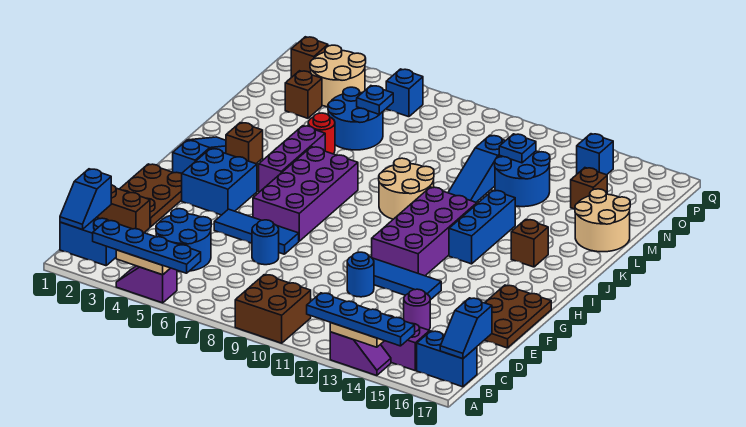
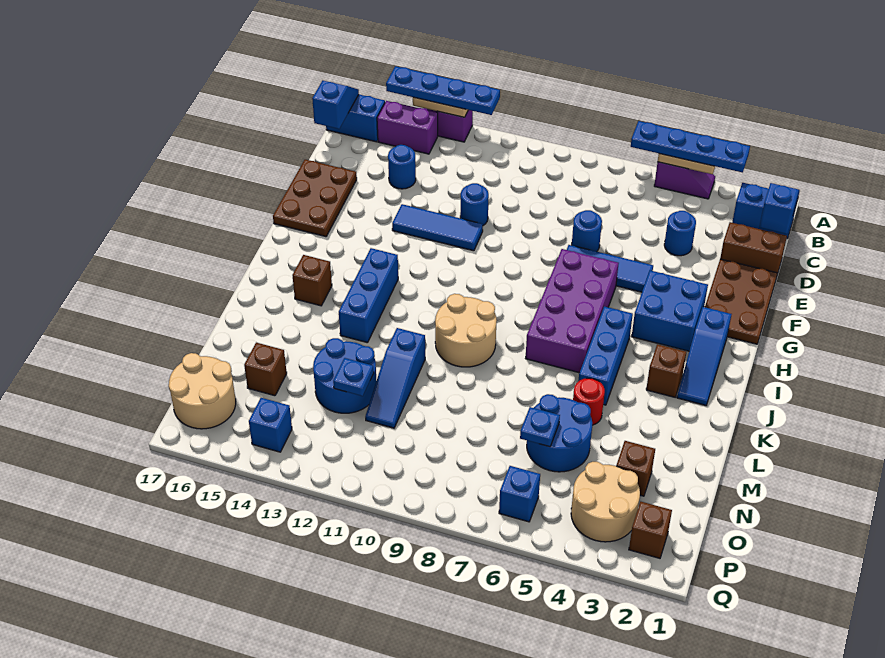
brown 2x2 brick [235,275,311,343] -> none
blue 2x2 round brick [156,209,211,271] -> blue 1x1 round brick [664,211,696,256]
purple 1x1 round brick [404,289,430,330] -> blue 1x1 round brick [388,145,416,189]
purple 2x4 brick [372,187,477,276] -> none
purple 1x3 brick [259,126,325,192] -> blue 1x3 brick [578,306,633,405]
blue 1x3 slope [448,135,505,202] -> blue 1x3 slope turned to [365,328,425,428]
tan 2x2 round brick [575,189,630,252] -> tan 2x2 round brick moved to [169,353,236,429]

